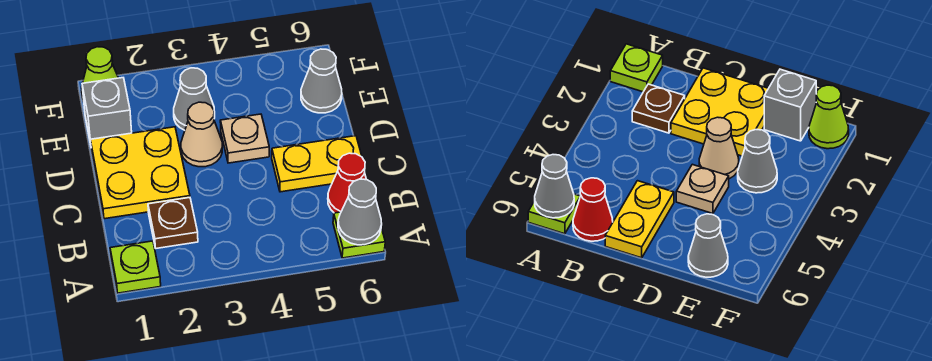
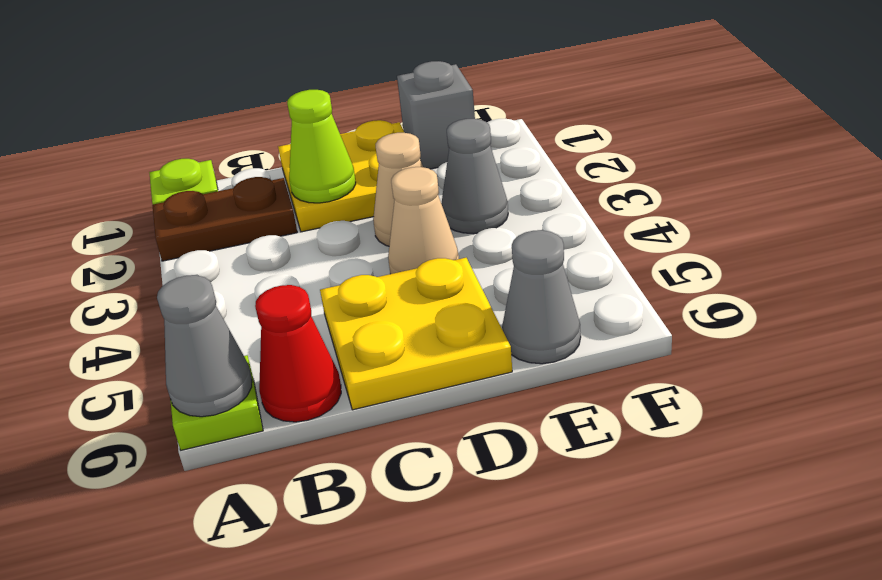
brown 1x1 plate [148,198,198,248] -> brown 1x2 plate [152,177,297,261]
yellow 1x2 plate [272,136,362,192] -> yellow 2x2 plate [320,258,512,410]
tan 1x1 plate [220,114,269,163] -> tan 1x1 cone [388,167,459,274]
lime 1x1 cone [81,47,118,102] -> lime 1x1 cone moved to [287,90,356,203]

